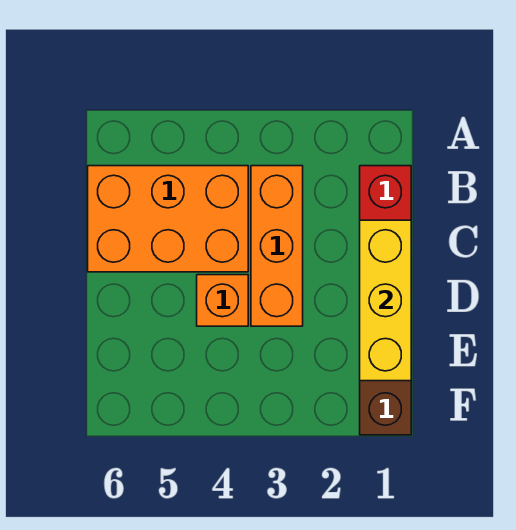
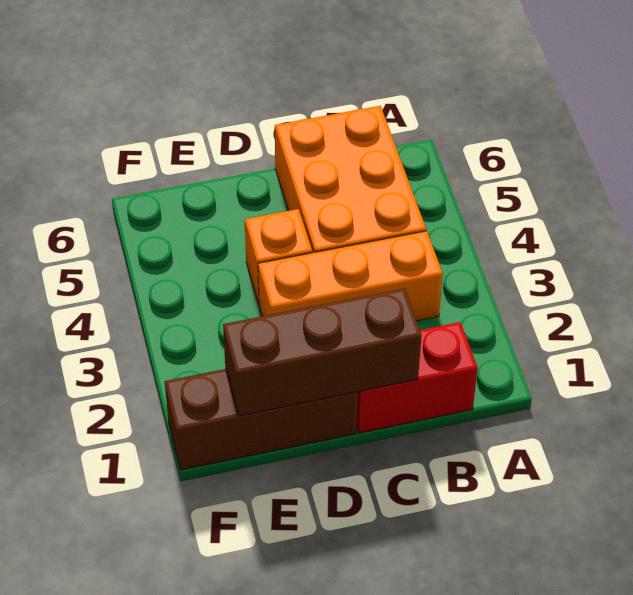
yellow 1x3 brick [360,220,411,381] -> brown 1x3 brick [223,288,421,416]

